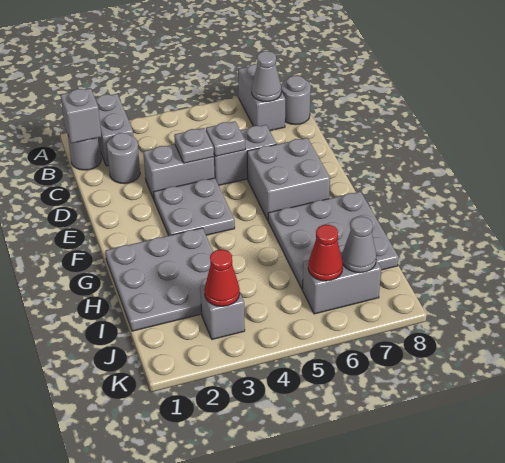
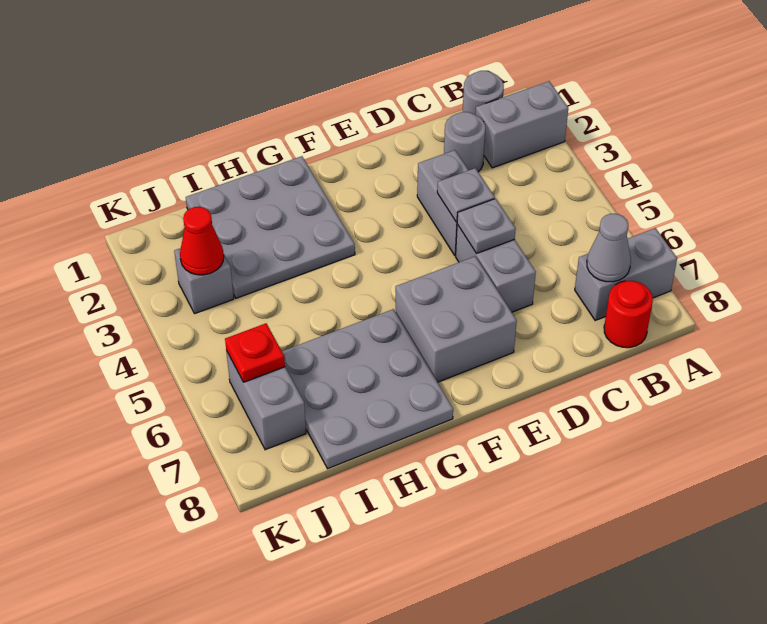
grey 1x1 brick [61,88,101,143] -> none
grey 1x1 round brick [281,76,311,125] -> red 1x1 round brick [604,281,653,348]
grey 2x2 plate [154,178,235,236] -> none
red 1x1 cone [308,225,343,281] -> red 1x1 plate [225,323,285,382]
grey 1x1 cone [342,217,377,273] -> none

